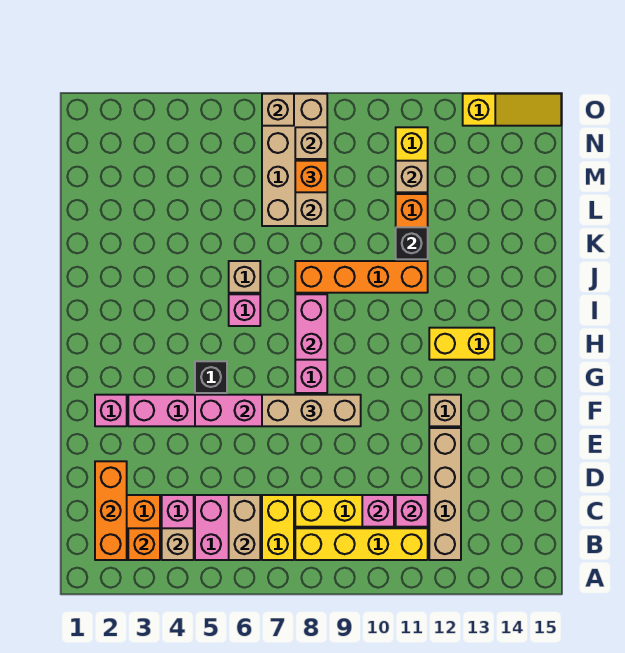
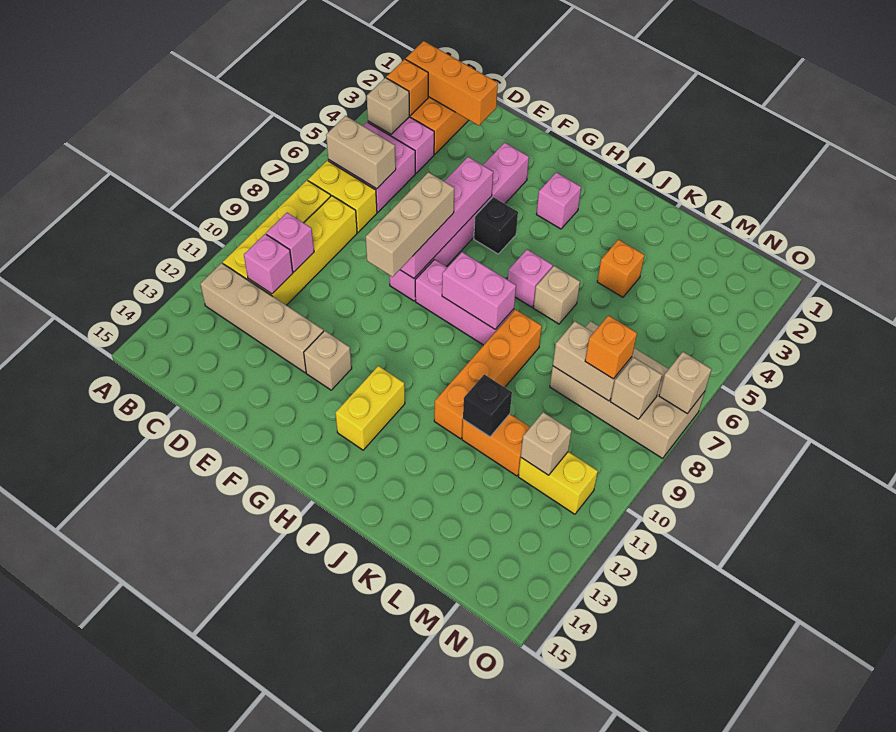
pink 1x1 brick [95,395,127,426] -> pink 1x1 brick moved to [536,172,581,229]
none -> orange 1x1 brick [597,240,645,297]
yellow 1x3 slope [463,94,561,126] -> none

